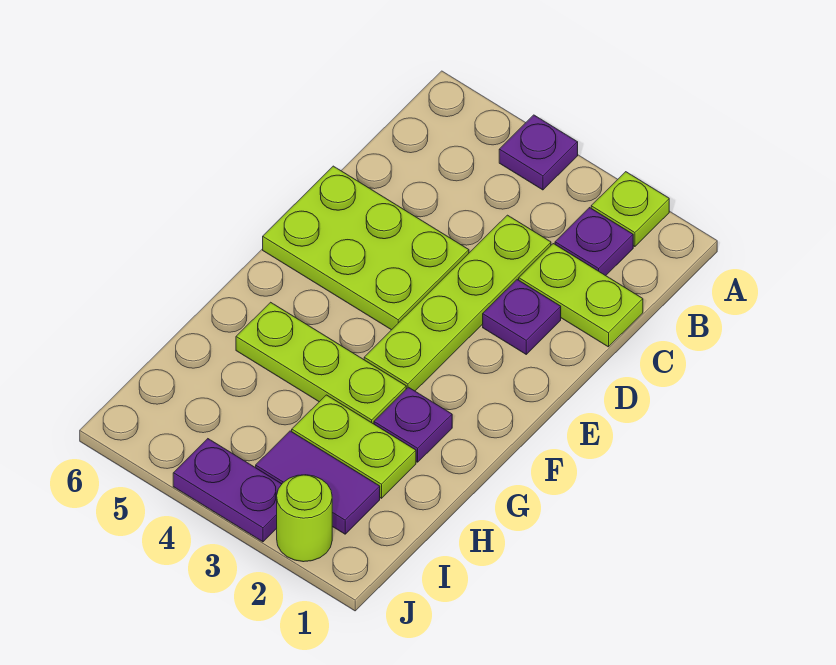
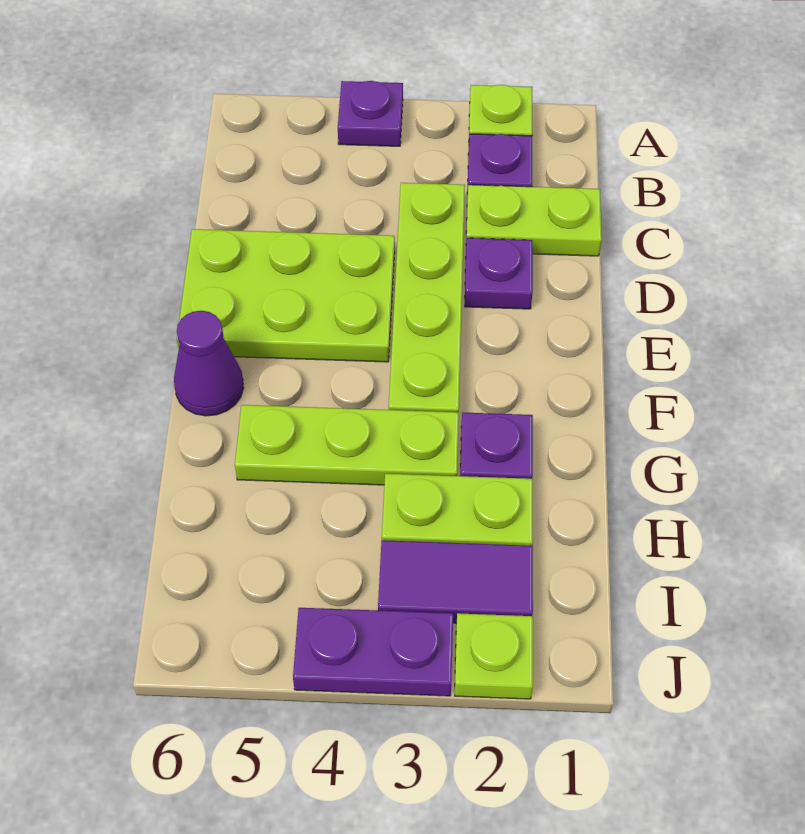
none -> purple 1x1 cone [174,311,244,416]
lime 1x1 round brick [277,475,332,562] -> lime 1x1 plate [455,613,533,699]

